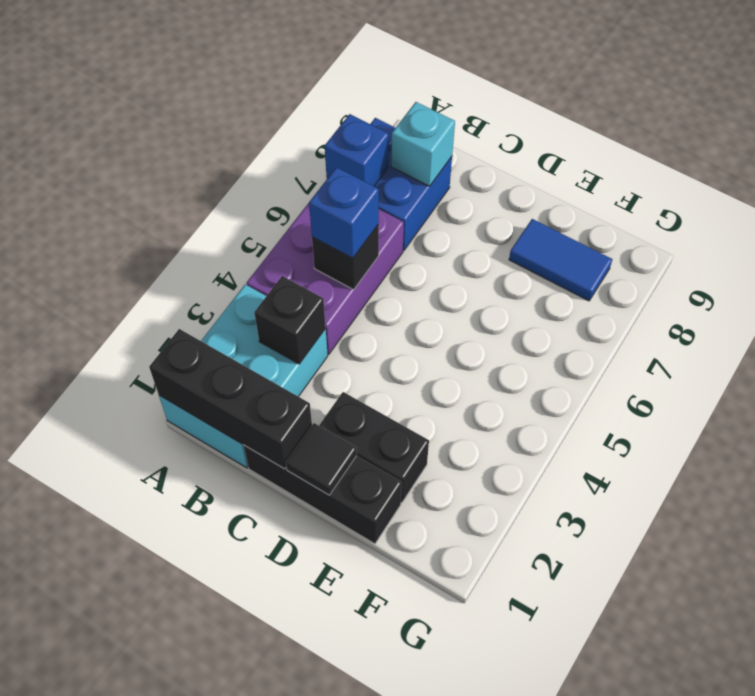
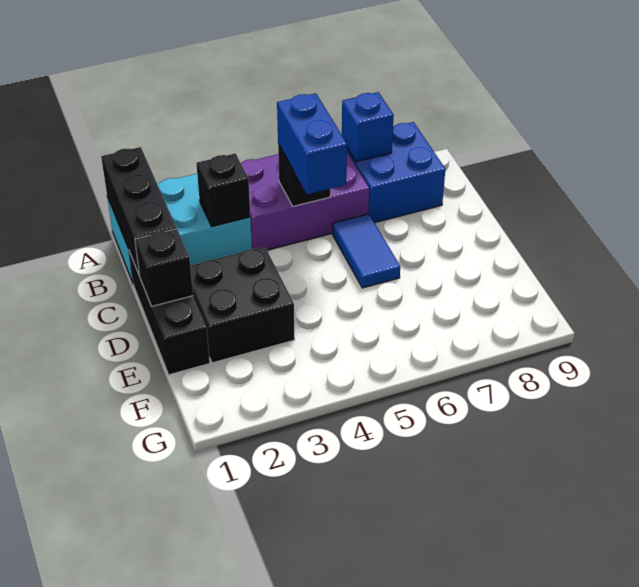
blue 1x1 brick [309,167,379,258] -> blue 1x2 brick [277,93,347,194]
cyan 1x1 brick [391,102,455,186] -> none
black 1x1 tile [286,423,357,495] -> black 1x1 brick [135,229,193,307]
black 1x2 brick [319,392,429,502] -> black 2x2 brick [190,246,295,363]
blue 1x2 tile [509,219,612,301] -> blue 1x2 tile moved to [333,214,400,288]

